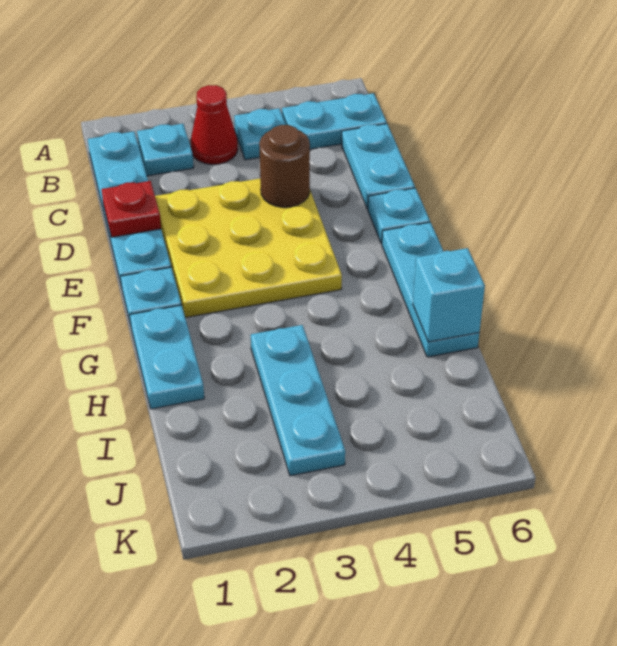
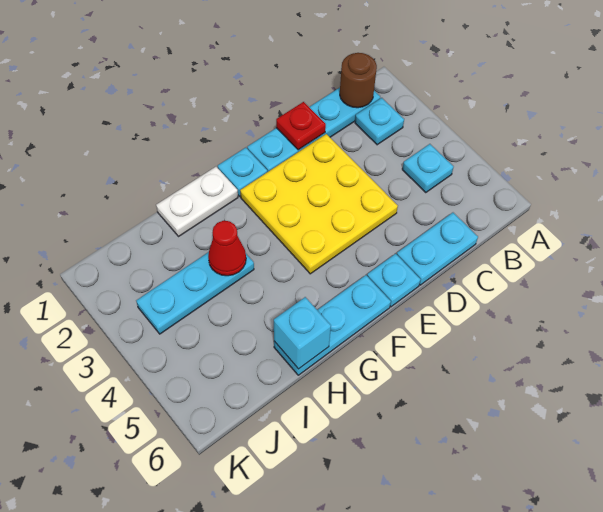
red 1x1 cone [191,85,238,164] -> red 1x1 cone moved to [208,221,246,276]
cyan 1x2 plate [282,93,387,149] -> none
brown 1x1 round brick [259,125,310,207] -> brown 1x1 round brick moved to [340,53,377,108]
cyan 1x2 plate [130,305,204,409] -> white 1x2 plate [156,167,238,236]

